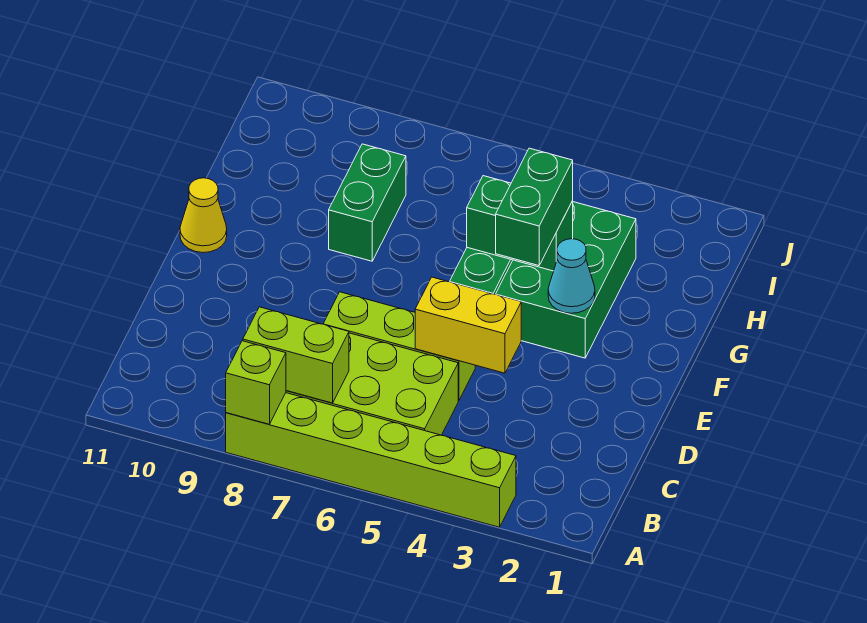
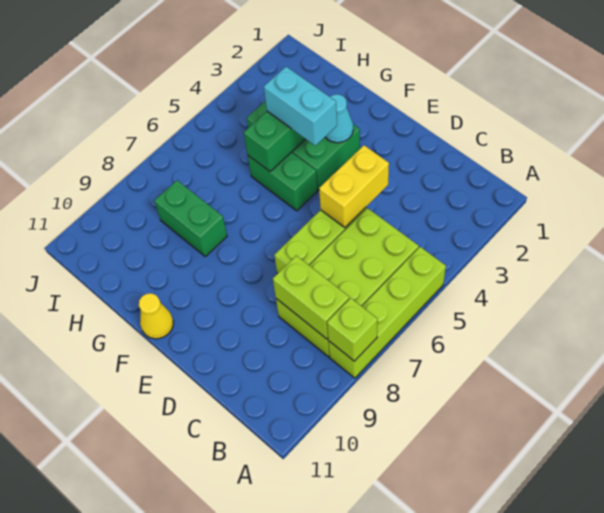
lime 1x6 brick [226,393,516,527] -> lime 1x4 brick [329,247,446,378]
lime 1x2 brick [243,307,349,403] -> lime 1x2 brick turned to [273,256,349,339]
green 1x2 brick [496,148,573,266] -> cyan 1x2 brick [264,67,337,146]

